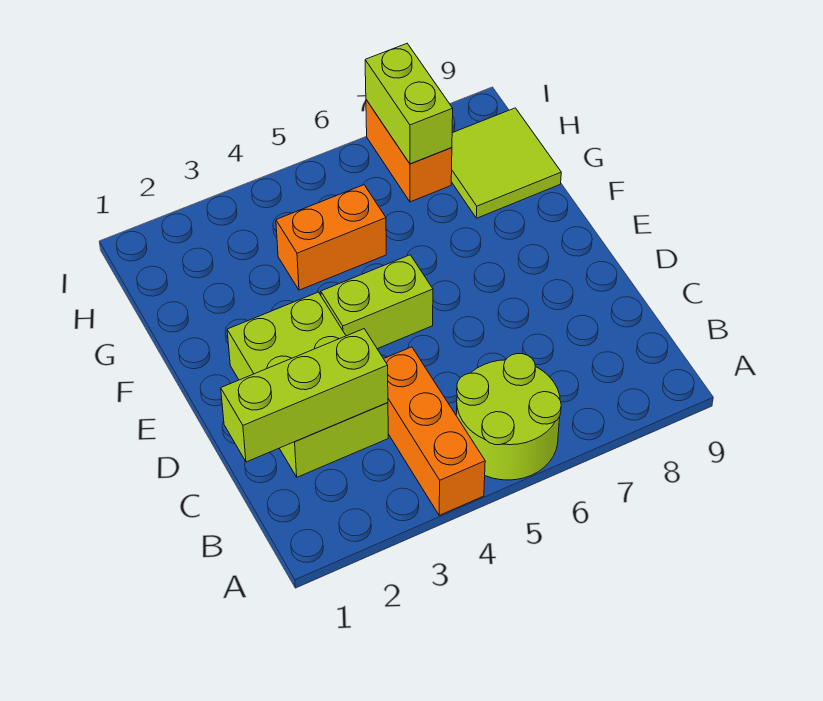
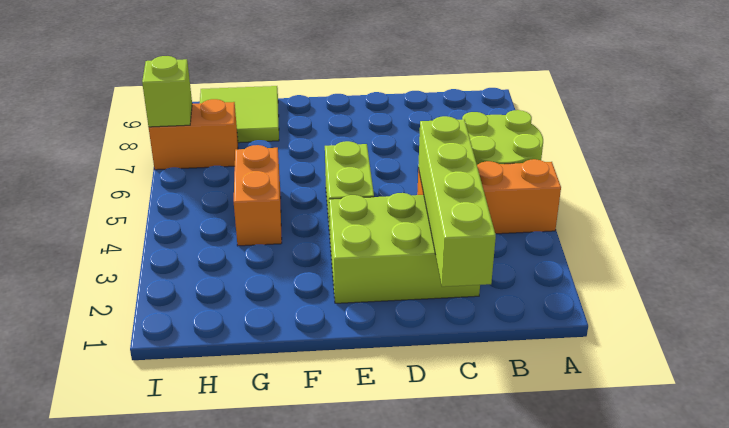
lime 1x3 brick [221,329,388,462] -> lime 1x4 brick [418,116,496,287]
lime 1x2 brick [365,44,453,164] -> lime 1x1 brick [142,56,192,127]

